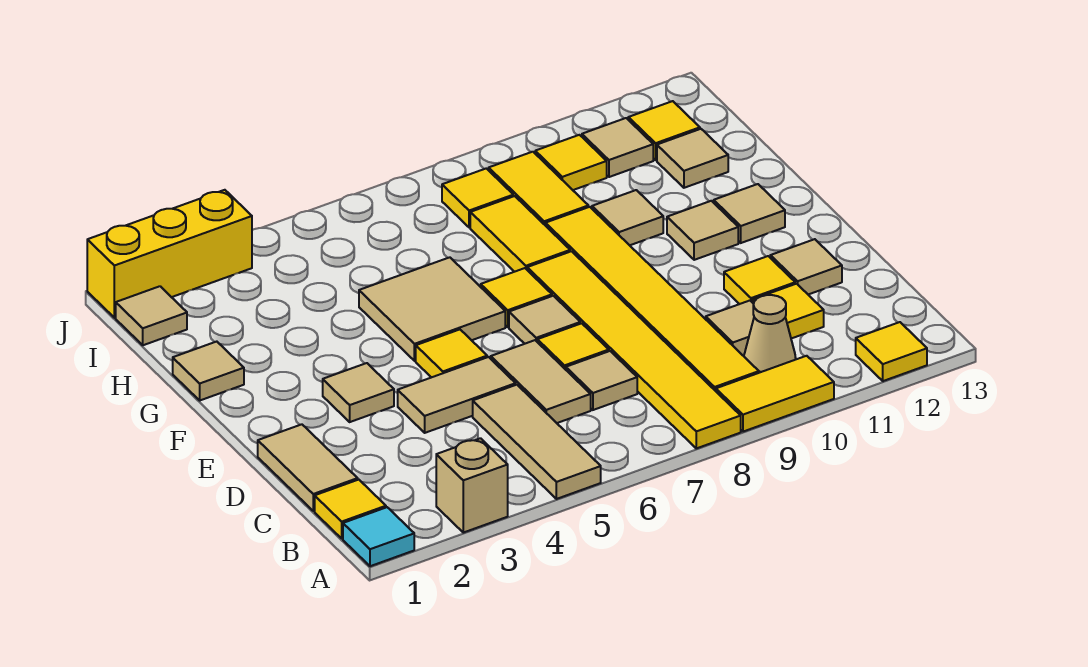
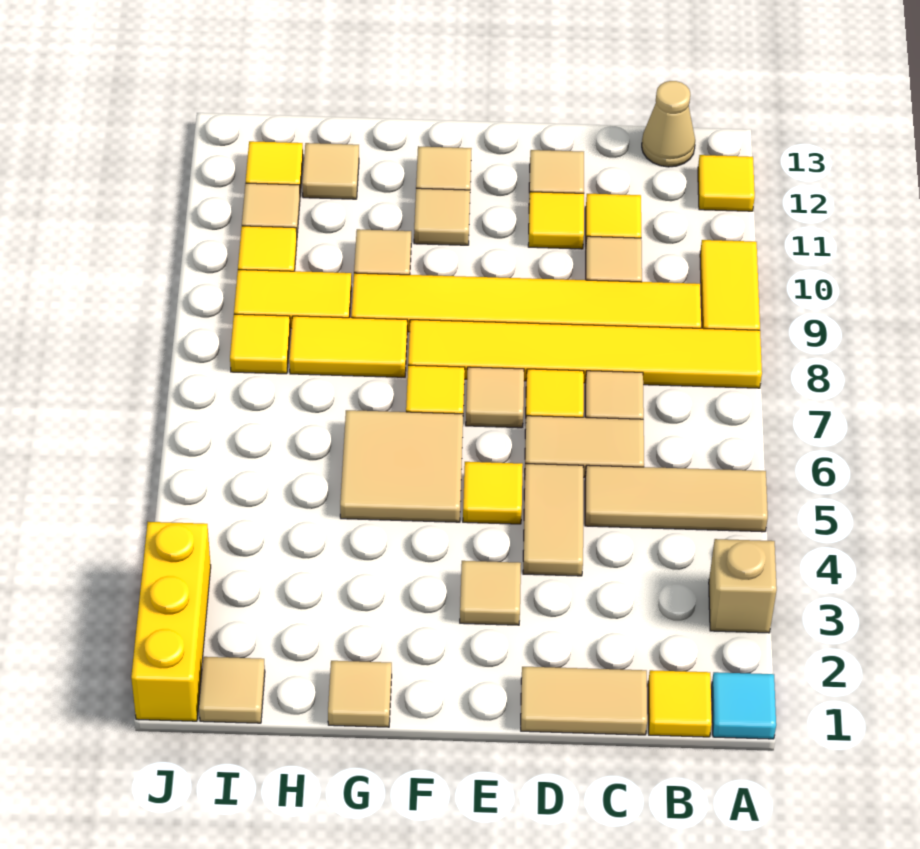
tan 1x1 cone [744,295,796,373] -> tan 1x1 cone moved to [642,81,695,167]

